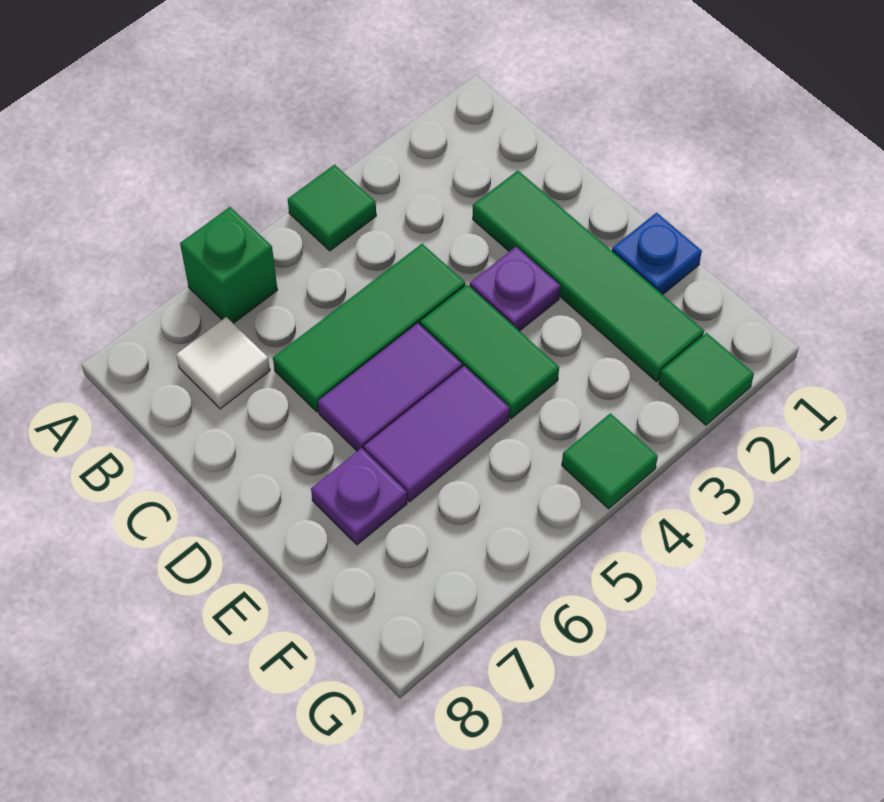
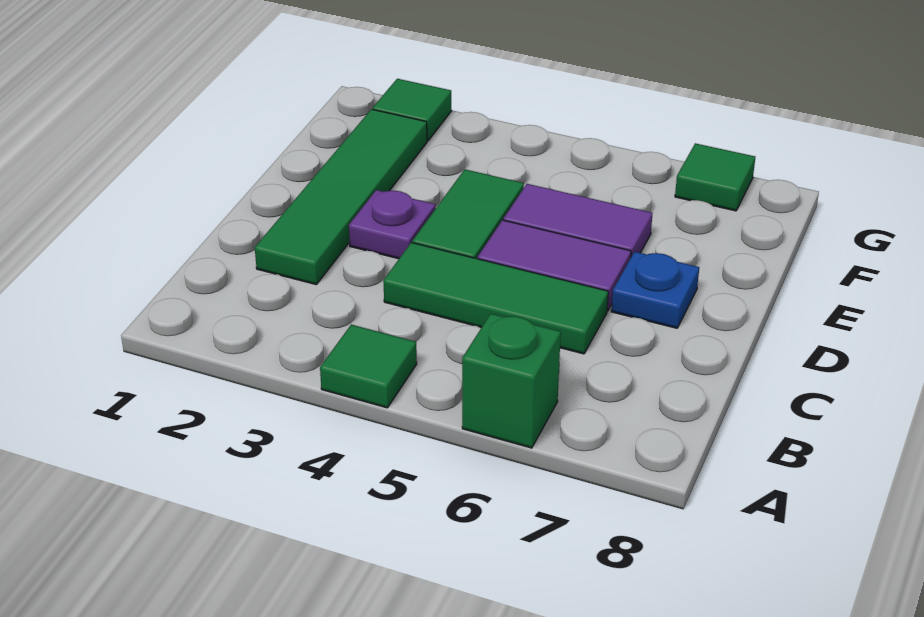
white 1x1 tile [176,317,270,409] -> none
blue 1x1 plate [612,213,702,295] -> blue 1x1 plate moved to [611,252,699,328]
purple 1x1 plate [311,448,407,545] -> none
green 1x1 tile [562,413,658,509] -> green 1x1 tile moved to [675,143,755,211]

